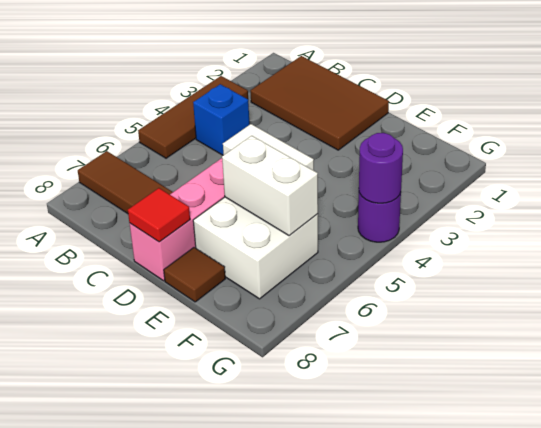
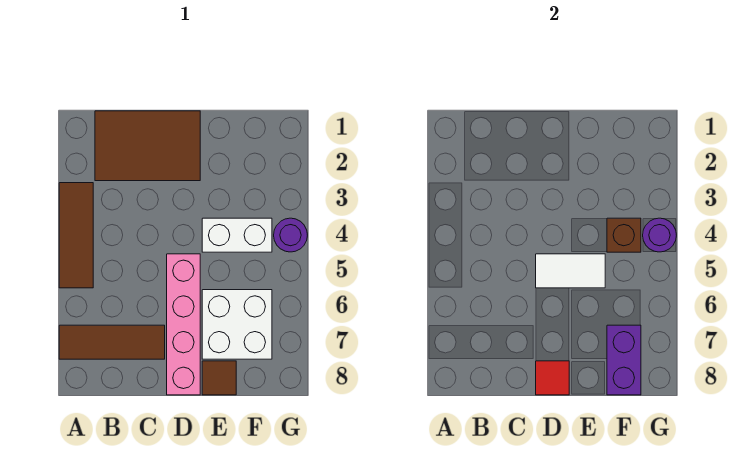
blue 1x1 brick [193,84,249,155] -> none
white 1x2 brick [222,136,318,236] -> white 1x2 brick moved to [202,218,272,252]
none -> brown 1x1 brick [607,218,641,252]
none -> purple 1x2 brick [607,325,641,395]

